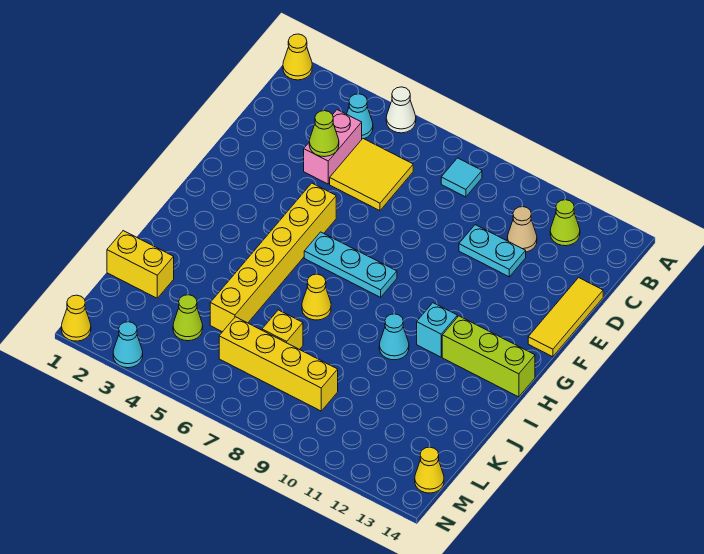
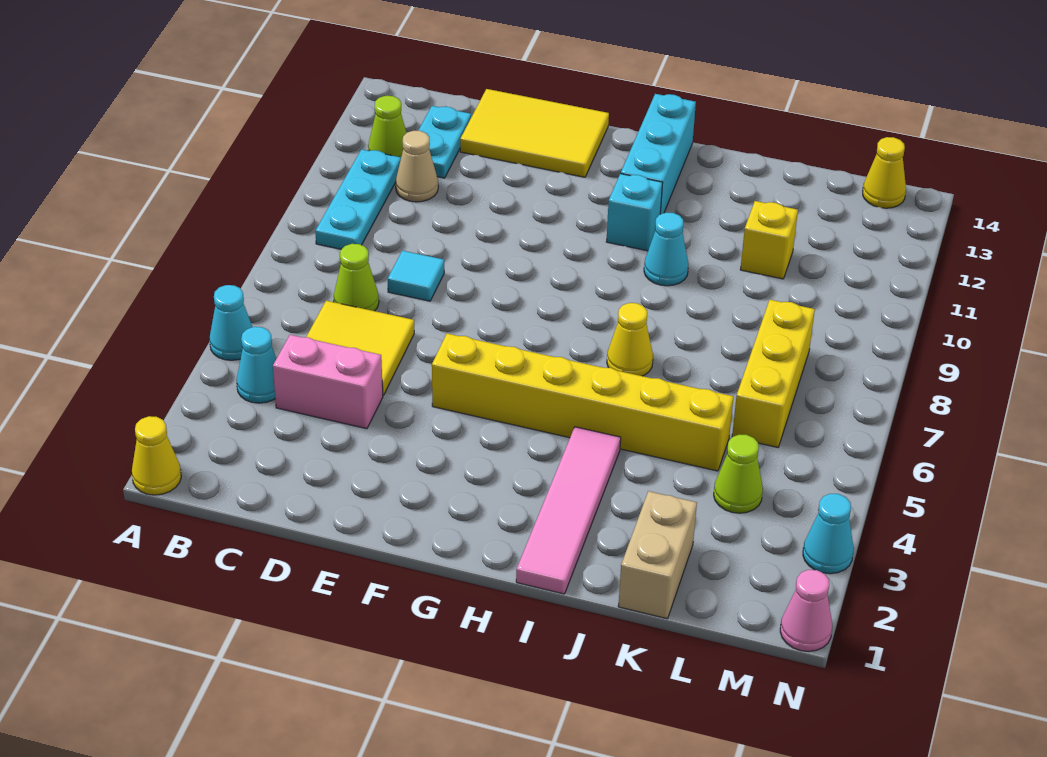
white 1x1 cone [386,87,416,133] -> cyan 1x1 cone [209,285,252,360]
cyan 1x1 tile [441,158,482,197] -> cyan 1x1 tile moved to [388,251,444,301]
lime 1x1 cone [309,111,339,157] -> lime 1x1 cone moved to [334,244,379,311]
cyan 1x2 plate [459,225,526,277] -> cyan 1x2 plate moved to [418,106,471,178]
yellow 1x3 tile [528,278,603,357] -> yellow 2x3 tile [460,89,609,177]
cyan 1x3 plate [304,232,397,297] -> cyan 1x3 plate moved to [315,149,401,249]
lime 1x3 brick [442,316,535,397] -> cyan 1x3 brick [621,94,696,214]
none -> pink 1x4 tile [516,427,621,594]
yellow 1x2 brick [107,231,174,298] -> tan 1x2 brick [618,491,697,619]
yellow 1x1 brick [262,310,303,350] -> yellow 1x1 brick moved to [740,201,798,279]
yellow 1x4 brick [219,317,338,411] -> yellow 1x3 brick [732,300,815,447]
yellow 1x1 cone [61,295,91,341] -> pink 1x1 cone [780,570,832,652]

